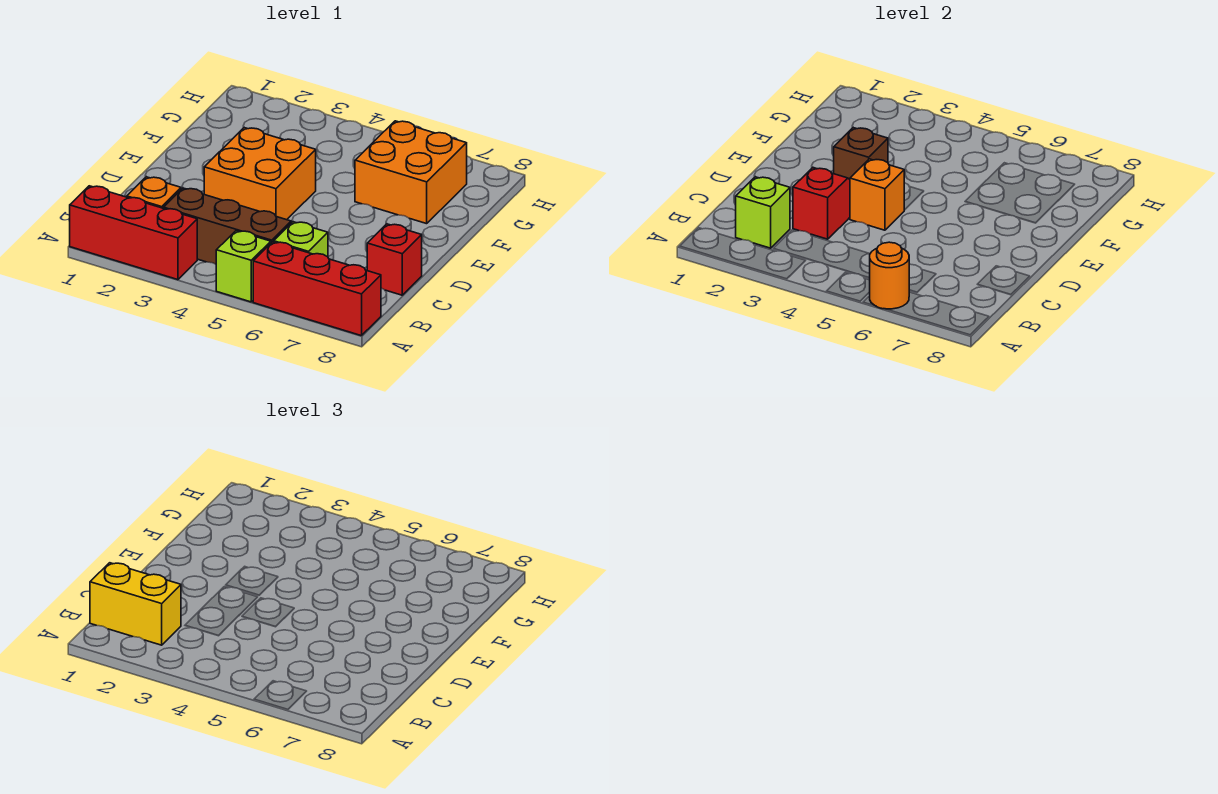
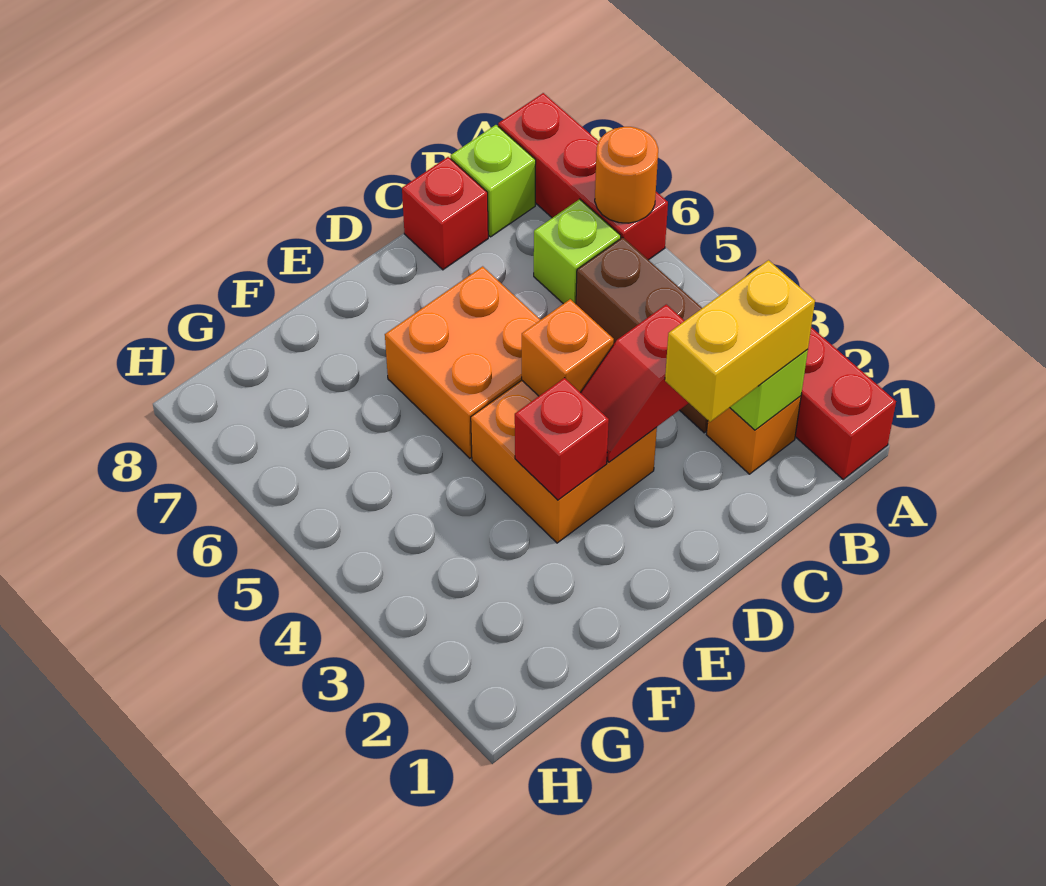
lime 1x1 brick [216,231,271,302] -> lime 1x1 brick moved to [451,125,536,237]
yellow 1x2 brick [90,563,181,645] -> yellow 1x2 brick turned to [665,260,815,422]
brown 1x1 brick [834,128,888,179] -> red 1x1 brick [515,378,609,500]
orange 2x2 brick [355,121,467,224] -> orange 2x2 brick moved to [385,266,540,458]

